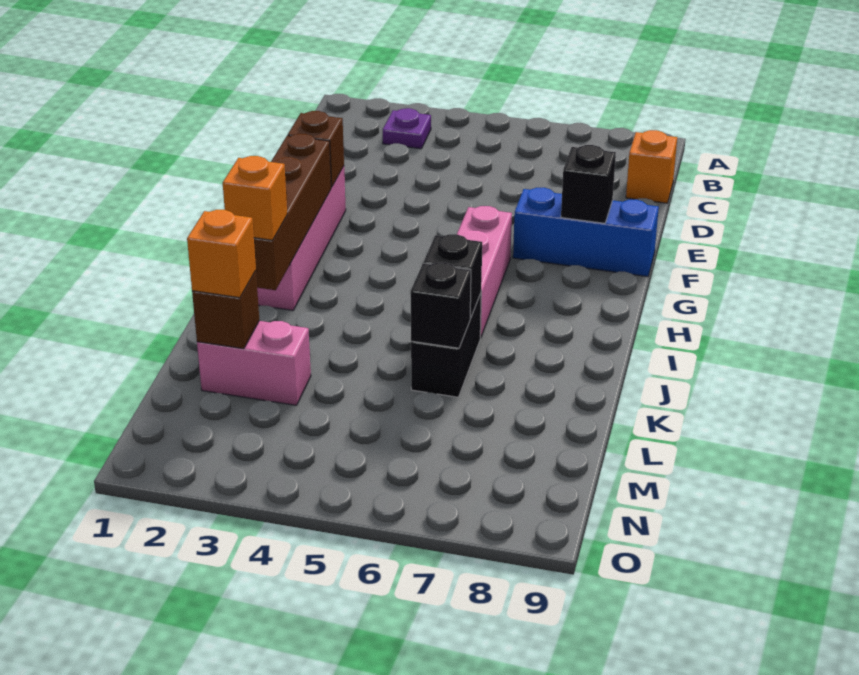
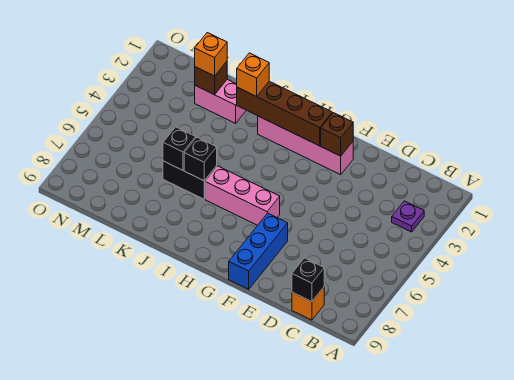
black 1x1 brick [561,145,616,223] -> black 1x1 brick moved to [292,258,324,302]
pink 1x2 brick [197,321,311,405] -> pink 1x2 brick turned to [195,80,246,123]

